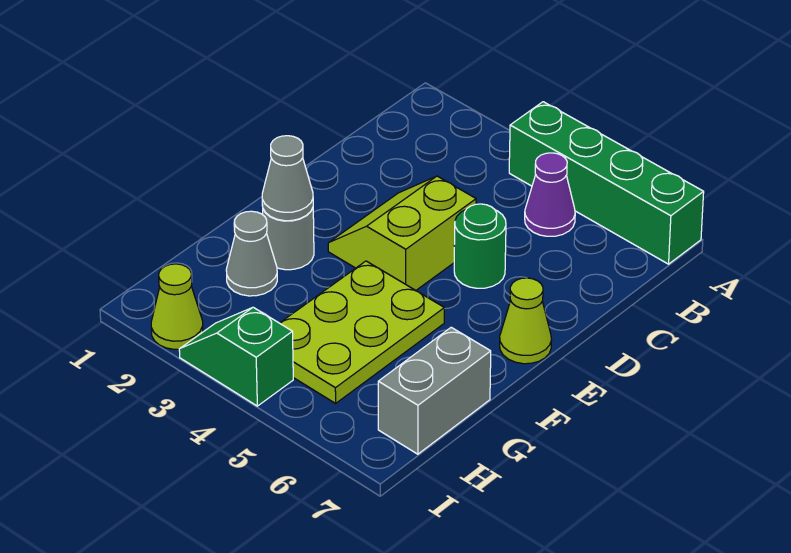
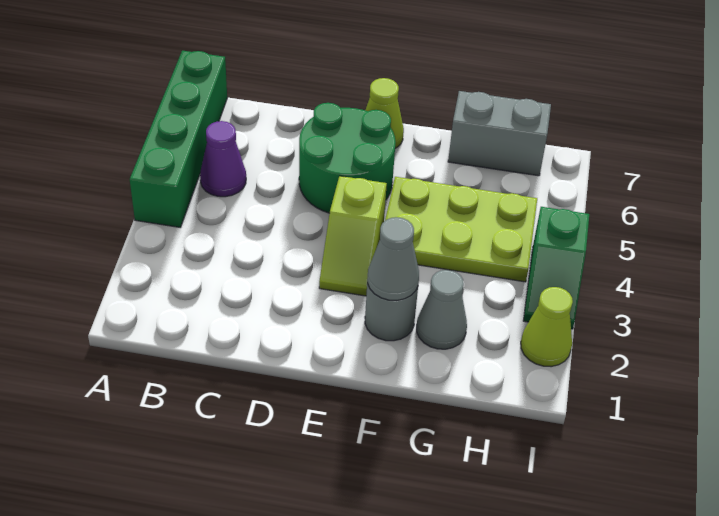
lime 2x2 slope [328,176,476,290] -> lime 1x2 slope [319,176,387,296]
green 1x1 round brick [454,204,506,288] -> green 2x2 round brick [299,103,396,213]

